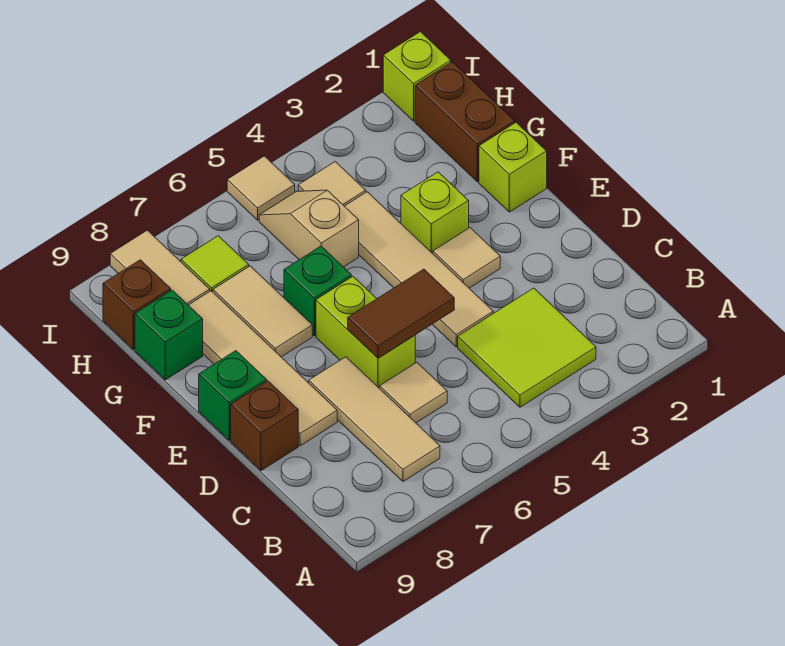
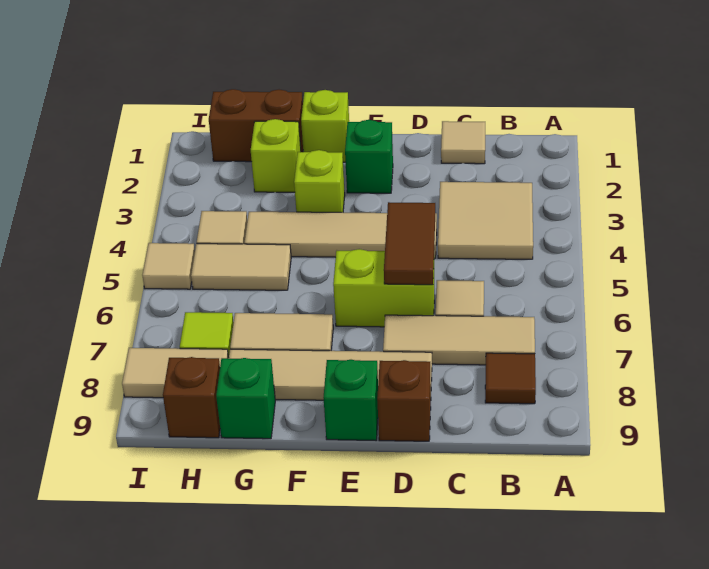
lime 2x2 tile [458,288,596,407] -> tan 2x2 tile [438,182,533,259]
none -> brown 1x1 tile [485,353,536,404]
tan 1x1 tile [433,228,500,288] -> tan 1x1 tile moved to [441,121,485,164]
green 1x1 brick [284,246,351,336] -> green 1x1 brick moved to [345,120,393,193]
tan 1x2 slope [259,190,359,267] -> tan 1x2 tile [191,244,291,290]
lime 1x1 brick [383,32,451,121] -> lime 1x1 brick moved to [251,119,301,192]

